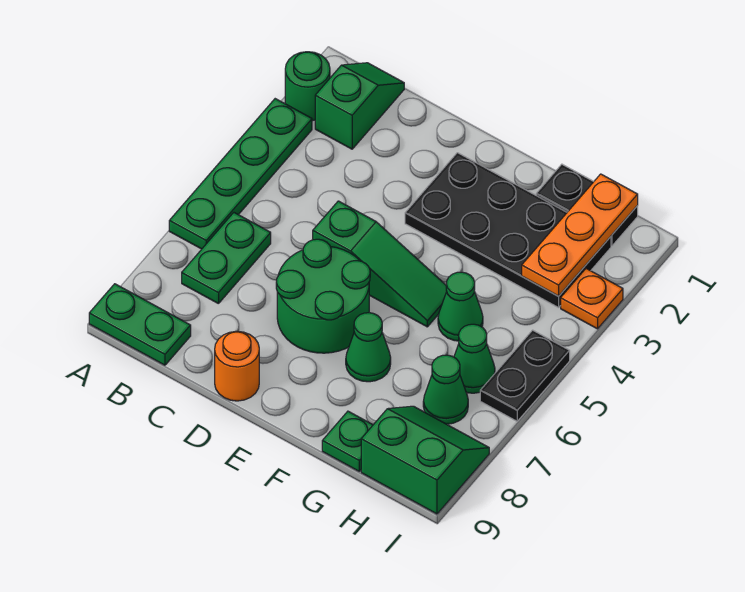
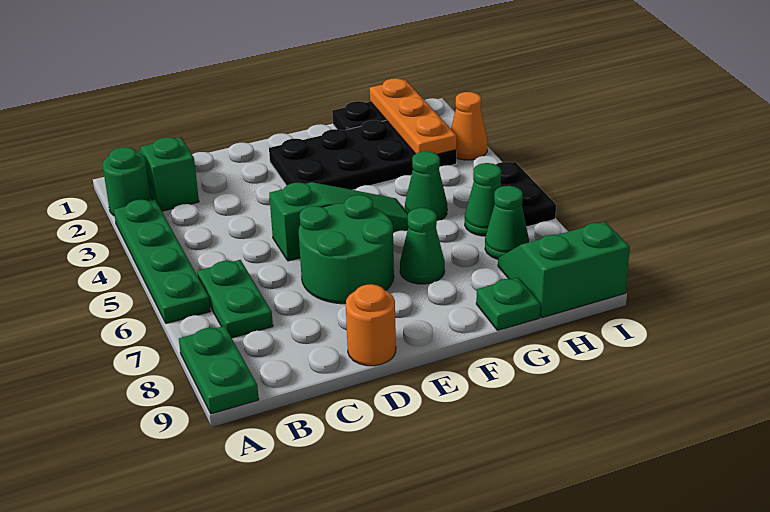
green 1x2 plate [89,284,191,365] -> green 1x2 plate turned to [179,326,259,414]
orange 1x1 plate [561,269,623,329] -> orange 1x1 cone [451,92,488,160]

